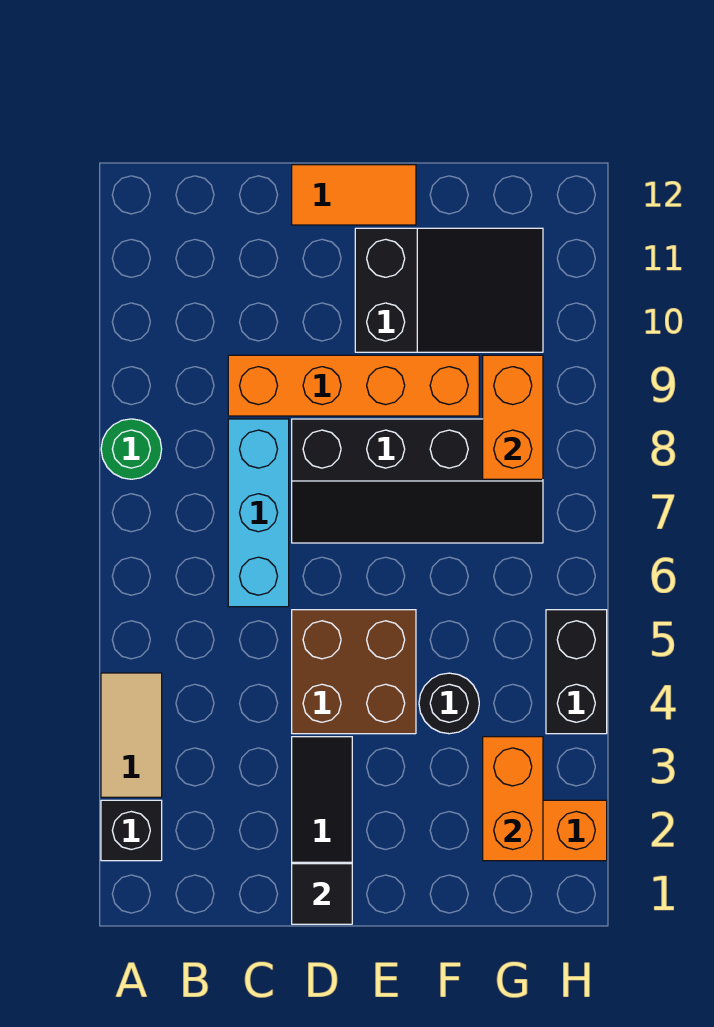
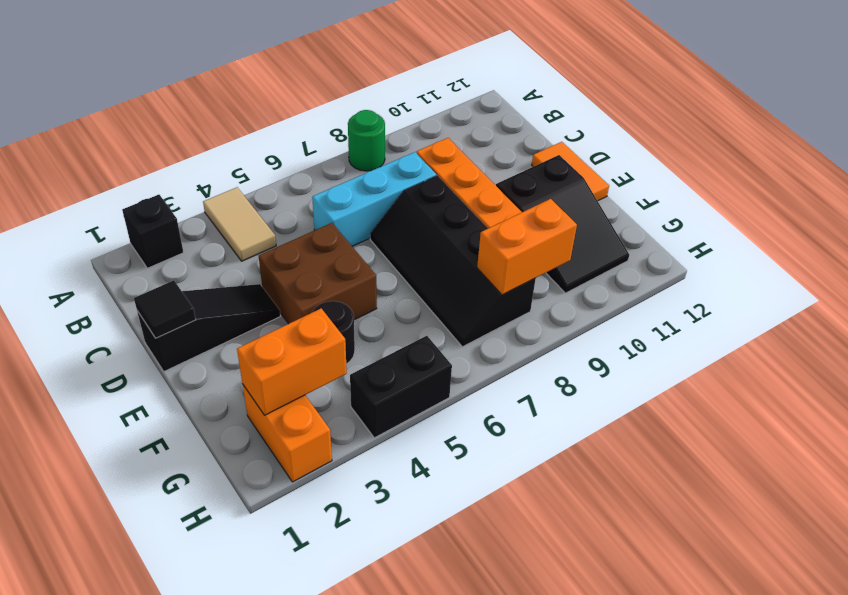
tan 1x2 tile [101,673,162,797] -> tan 1x2 tile turned to [203,187,276,261]

